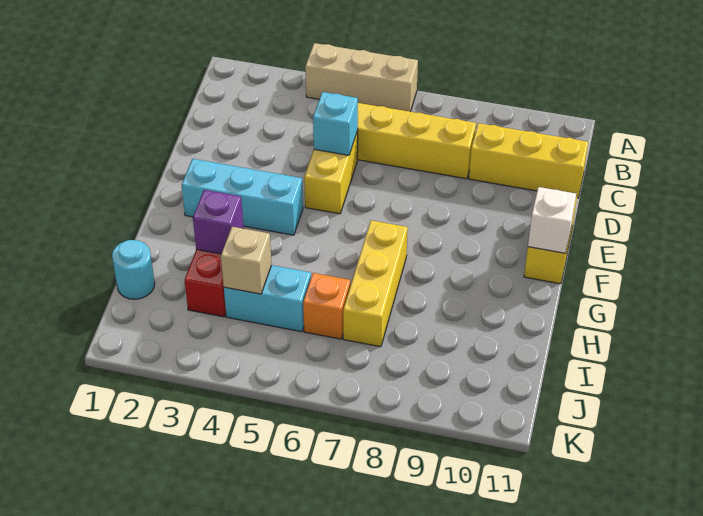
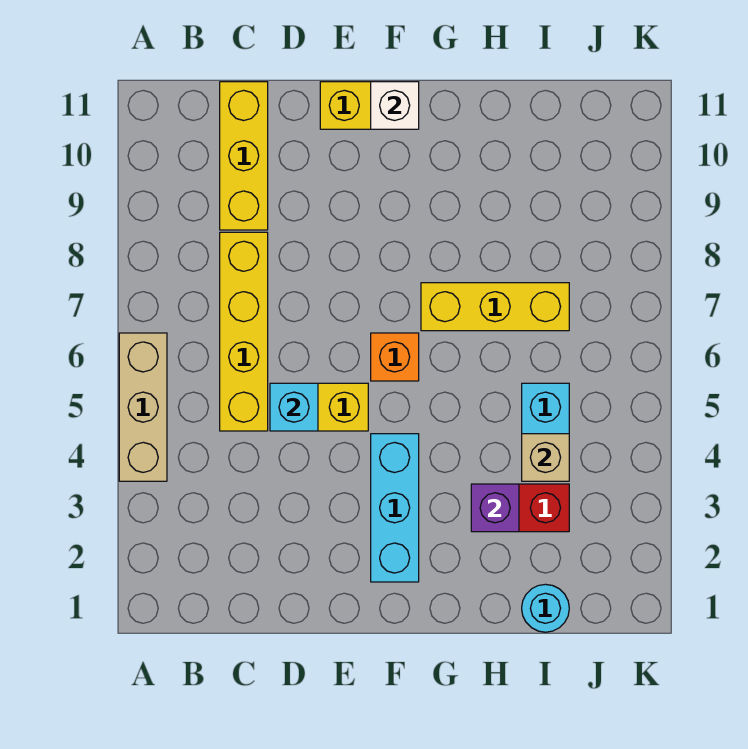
orange 1x1 brick [303,273,350,339] -> orange 1x1 brick moved to [371,333,419,381]

